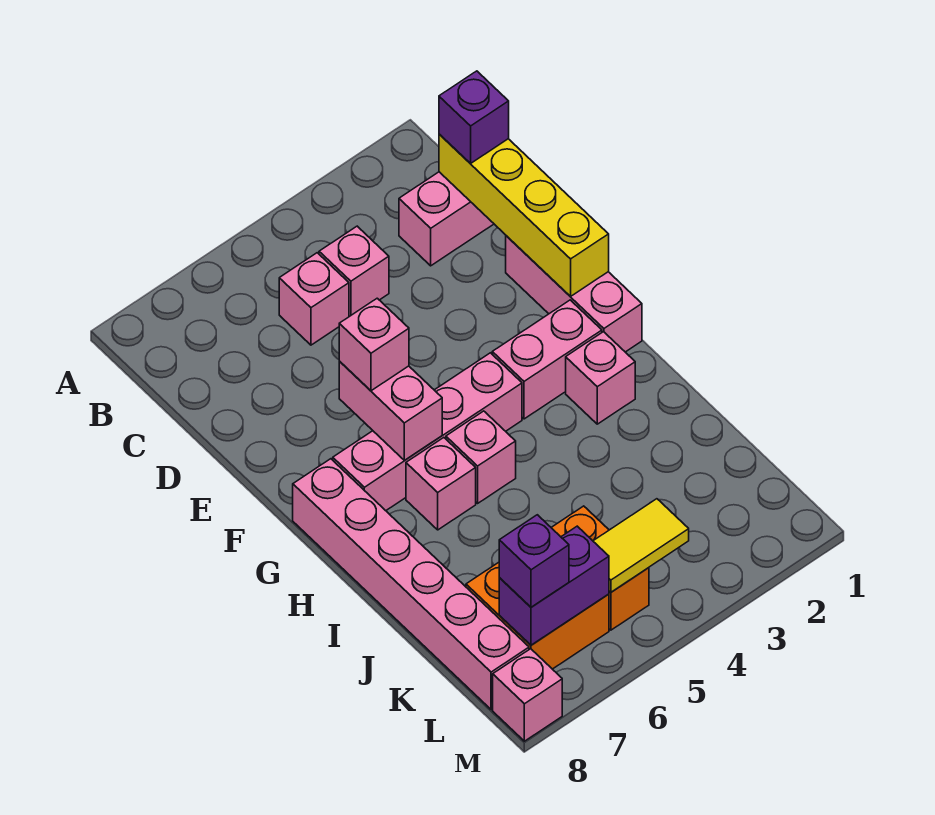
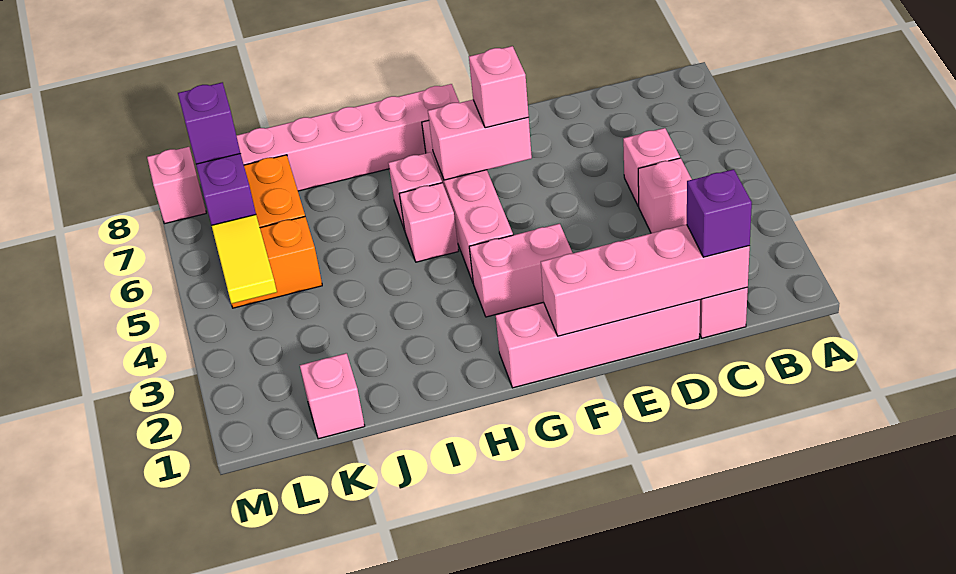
yellow 1x4 brick [439,134,609,296] -> pink 1x4 brick [541,225,750,336]
pink 1x3 brick [506,236,642,352] -> pink 1x4 brick [496,300,700,388]
pink 1x2 brick [492,300,602,419] -> pink 1x2 brick turned to [469,224,572,317]
pink 1x1 brick [566,332,635,424] -> pink 1x1 brick moved to [300,353,365,439]

